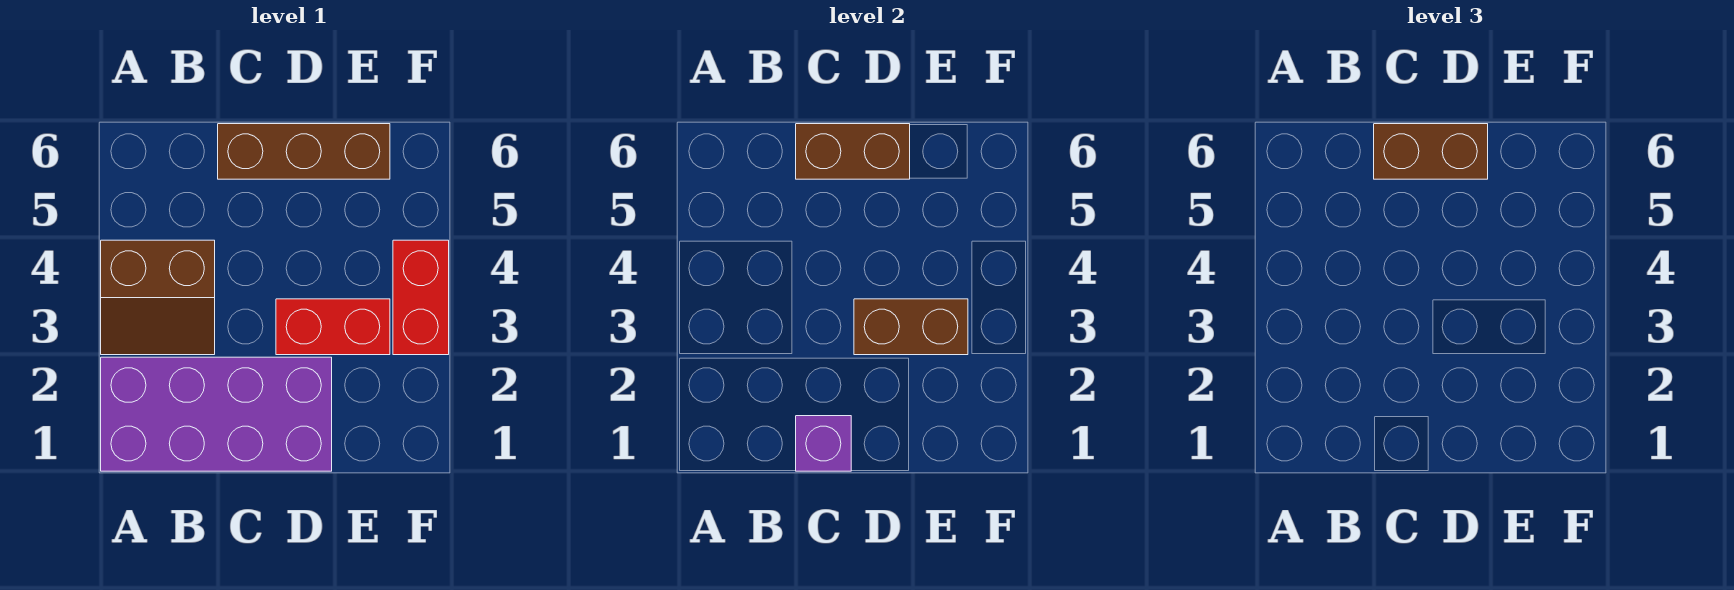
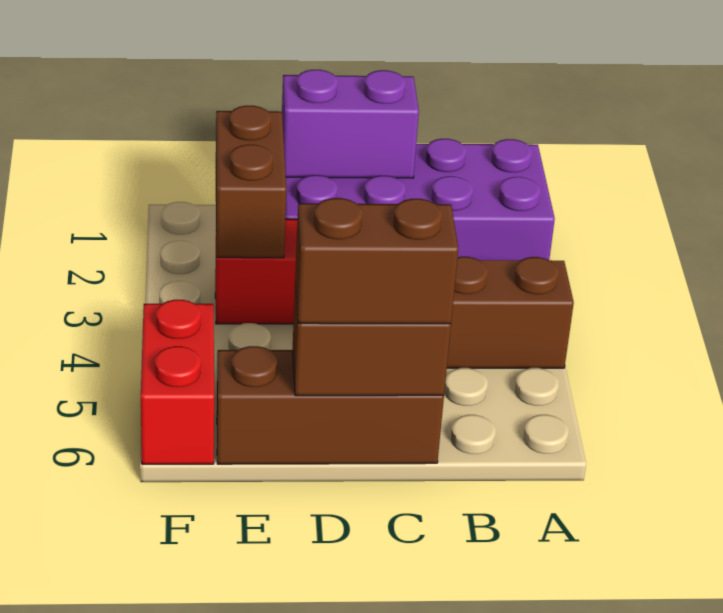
purple 1x1 brick [796,416,851,471] -> purple 1x2 brick [282,70,419,178]
brown 1x2 brick [854,299,968,355] -> brown 1x2 brick turned to [216,106,286,258]
red 1x2 brick [393,240,449,355] -> red 1x2 brick moved to [141,300,214,464]

